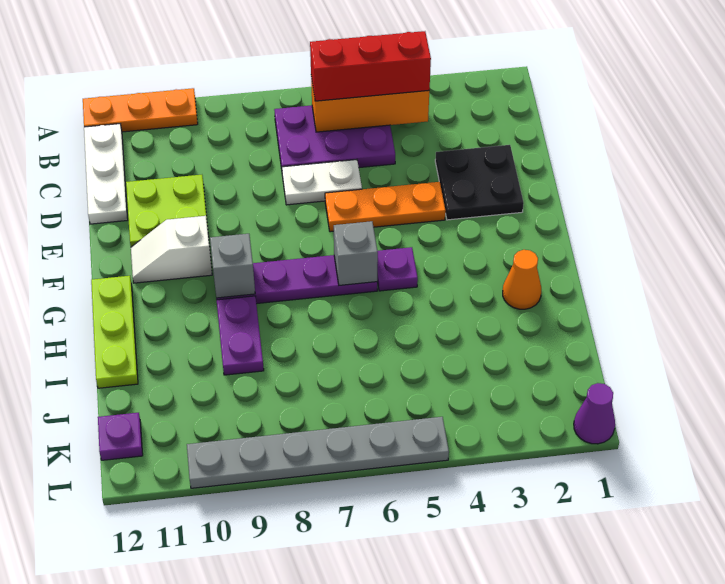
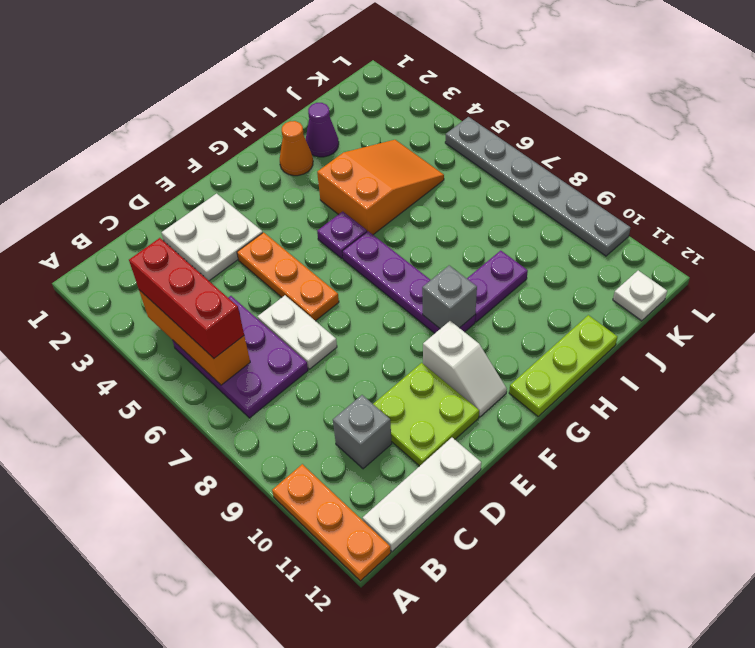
black 2x2 plate [435,145,524,220] -> white 2x2 plate [162,194,263,281]
grey 1x1 brick [334,221,378,285] -> grey 1x1 brick moved to [333,395,392,469]
none -> orange 2x3 slope [317,140,444,235]
purple 1x1 plate [98,413,143,460] -> white 1x1 plate [613,270,667,321]
purple 1x1 cone [574,383,615,444] -> purple 1x1 cone moved to [306,103,339,157]

